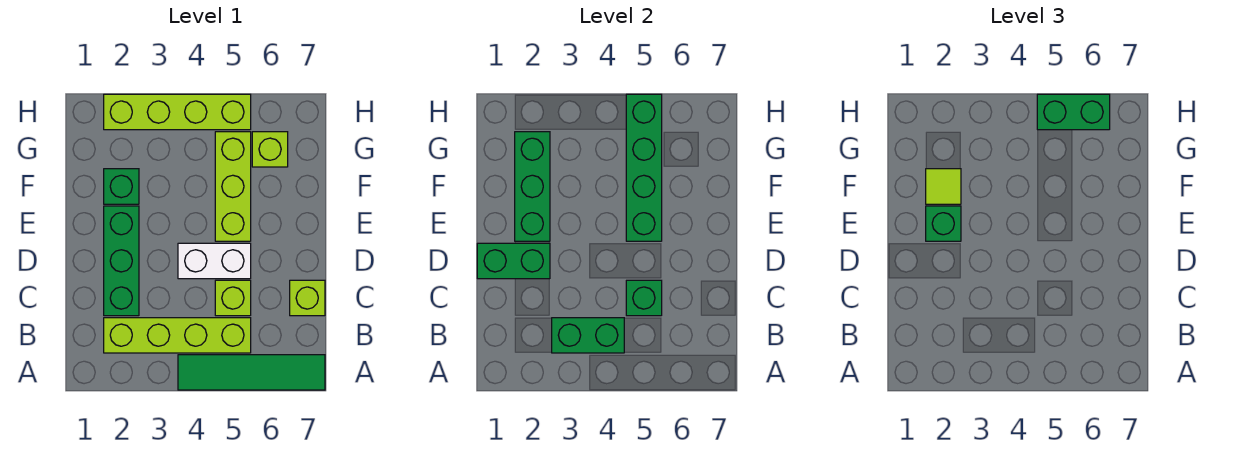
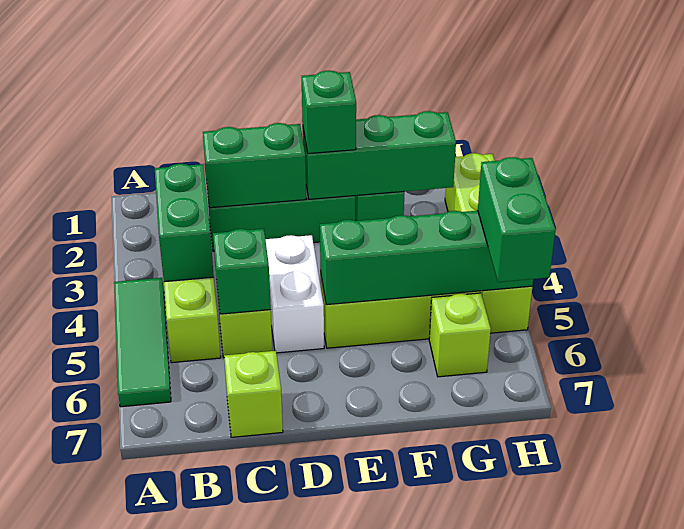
green 1x4 tile [178,355,325,390] -> green 1x3 tile [114,278,171,407]
green 1x2 brick [477,243,550,279] -> green 1x2 brick turned to [203,123,306,208]
lime 1x1 tile [926,169,961,204] -> none

